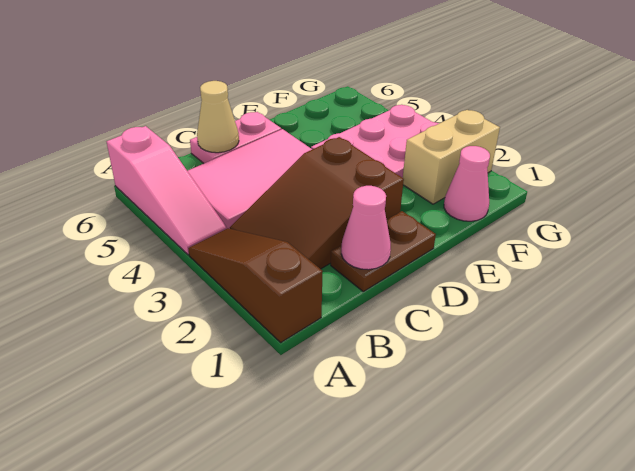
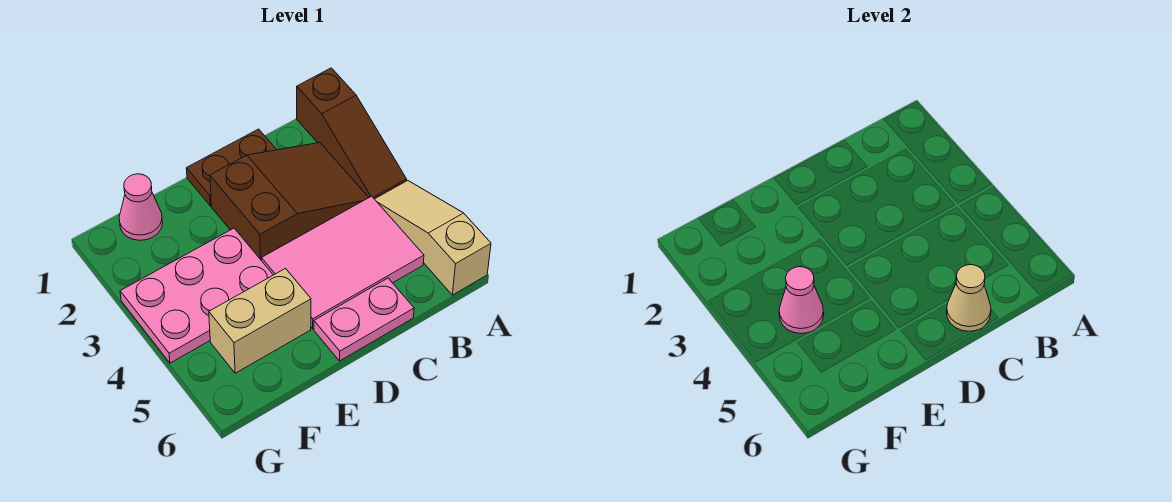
pink 1x3 slope [107,126,227,255] -> tan 1x3 slope [375,181,491,295]
pink 1x1 cone [341,186,391,270] -> pink 1x1 cone moved to [779,267,824,334]
tan 1x2 brick [403,110,500,204] -> tan 1x2 brick moved to [209,269,311,373]

